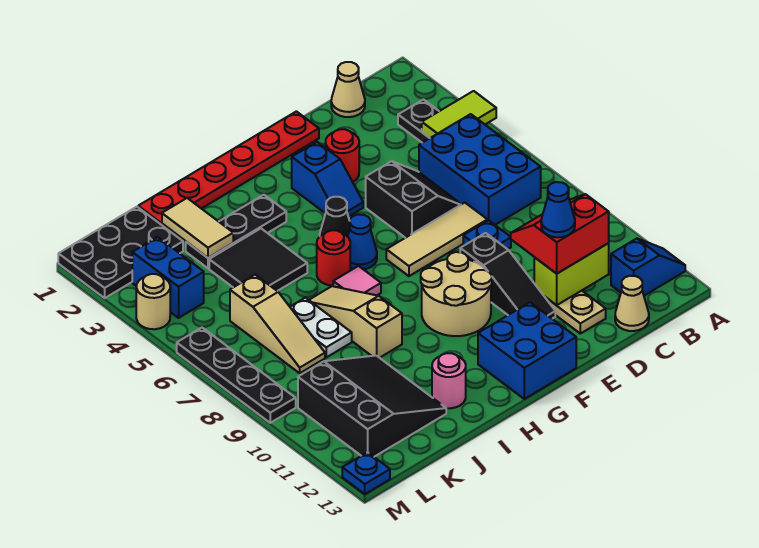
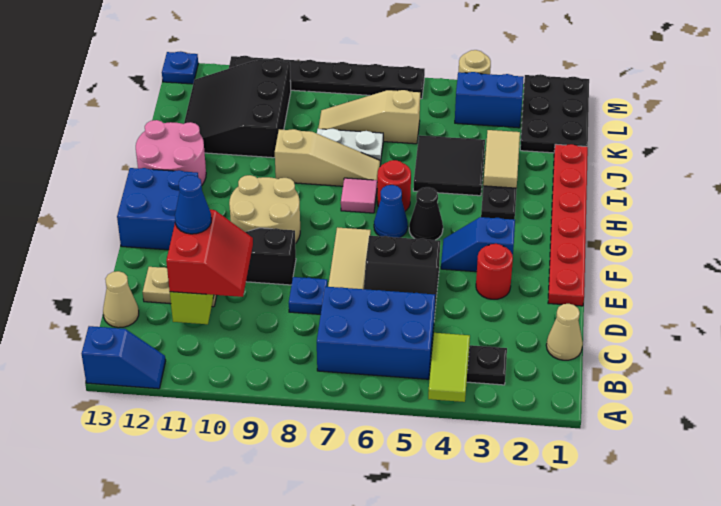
blue 1x2 slope [611,239,685,296] -> blue 1x2 slope turned to [82,326,166,389]
pink 1x1 round brick [432,353,466,408] -> pink 2x2 round brick [136,120,206,185]
tan 1x2 tile [162,198,233,258] -> tan 1x2 tile turned to [483,130,520,188]
black 3x3 slope [298,356,446,457] -> black 3x3 slope turned to [184,59,291,158]
black 1x4 plate [177,328,296,423] -> black 1x6 plate [229,56,425,99]

